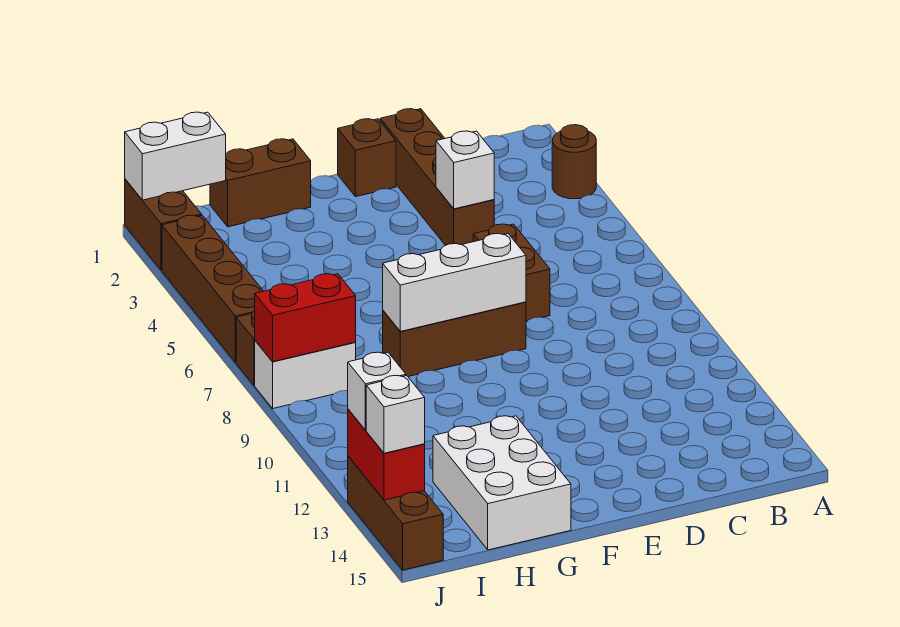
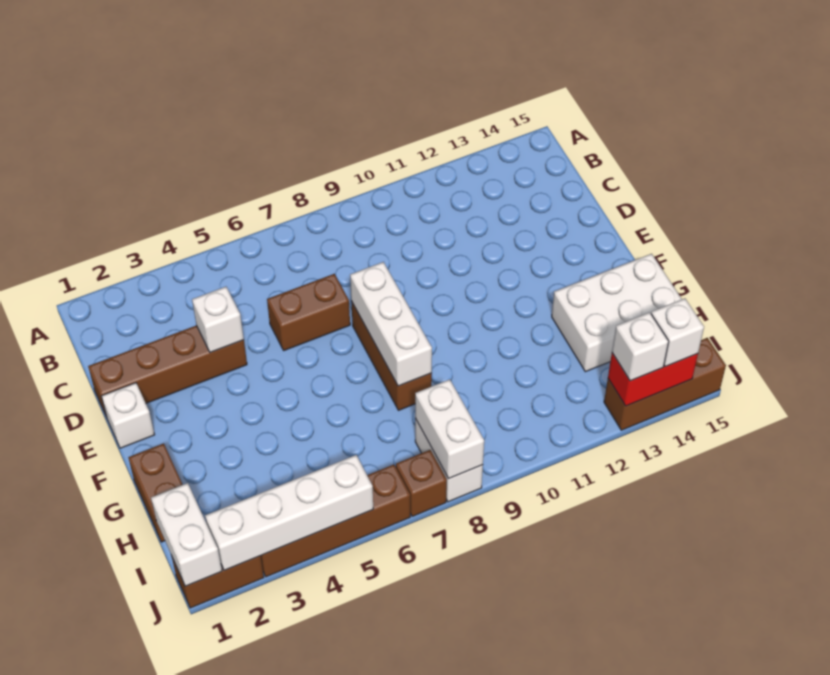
brown 1x1 round brick [552,125,596,199] -> none
brown 1x1 brick [338,119,396,197] -> white 1x1 brick [101,383,155,448]
red 1x2 brick [255,274,356,362] -> white 1x2 brick [415,379,484,478]
none -> white 1x4 brick [205,455,373,570]

